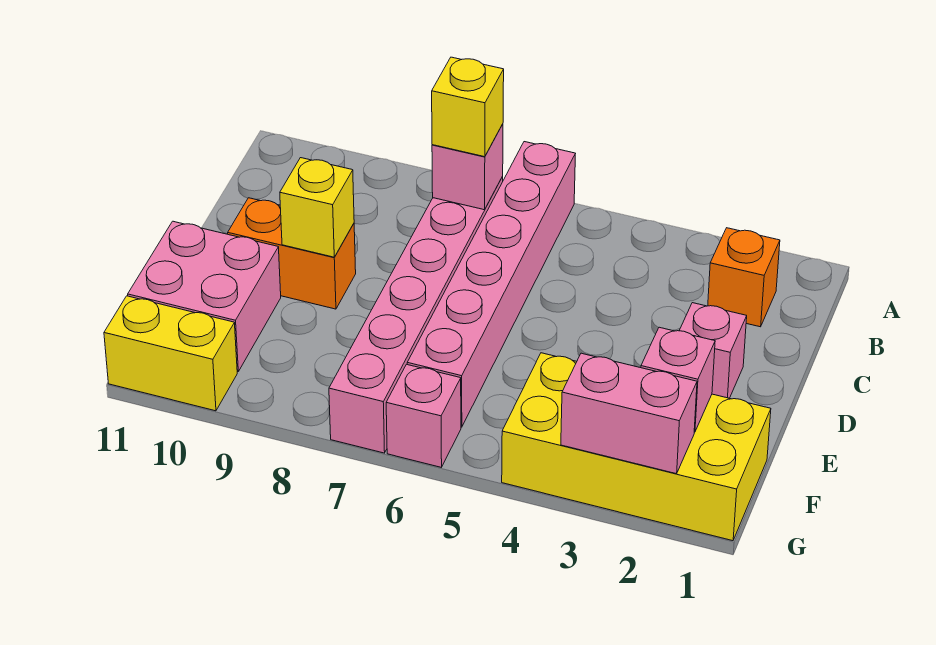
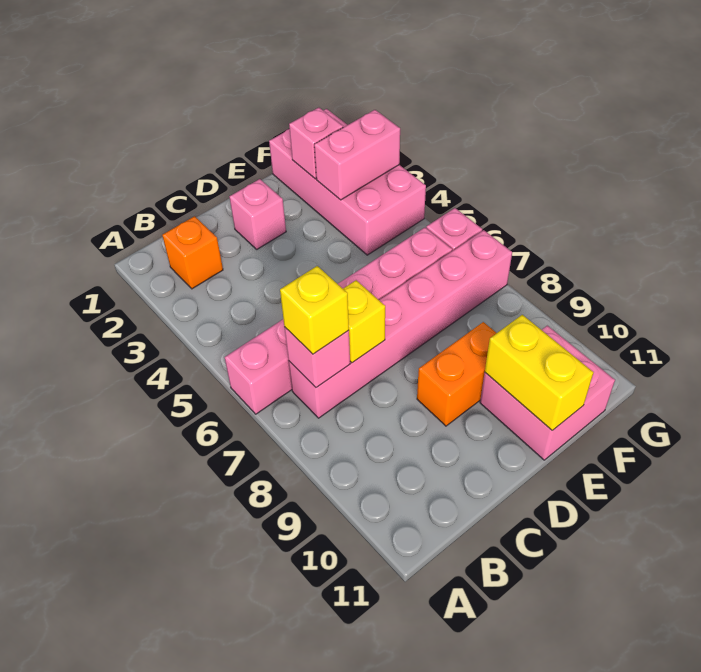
orange 1x2 brick [228,198,356,309] -> orange 1x2 brick turned to [417,322,496,426]
yellow 1x1 brick [280,158,354,257] -> yellow 1x1 brick moved to [343,280,385,363]
yellow 2x4 brick [502,353,771,541] -> pink 2x4 brick [269,109,426,255]
pink 1x2 brick [561,353,697,474] -> pink 1x2 brick turned to [314,110,400,200]
yellow 1x2 brick [104,296,237,411] -> yellow 1x2 brick moved to [485,315,593,430]

